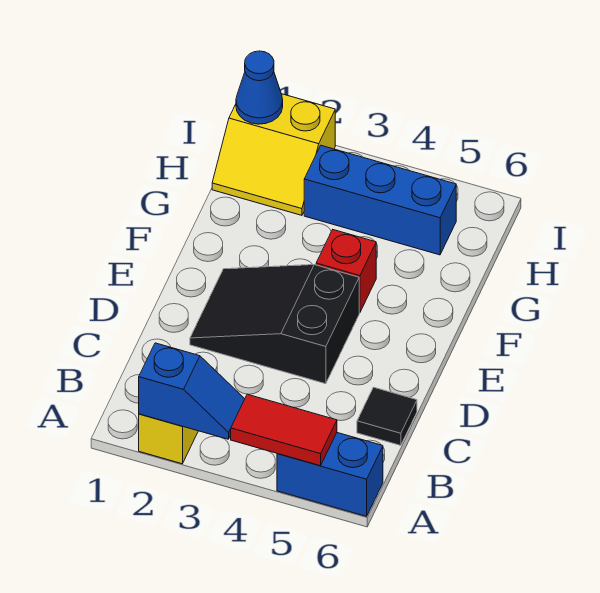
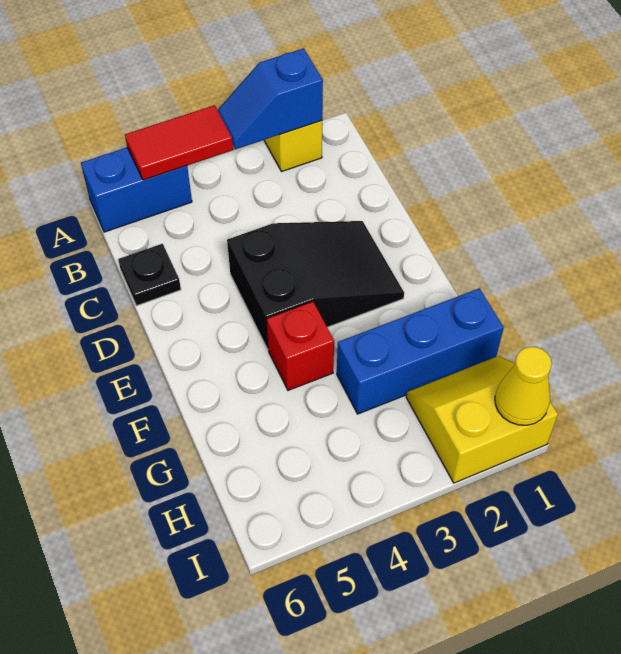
black 1x1 tile [357,387,417,445] -> black 1x1 plate [118,244,181,306]
blue 1x3 brick [304,146,456,255] -> blue 1x3 brick moved to [337,288,504,414]
blue 1x1 cone [236,51,283,124] -> yellow 1x1 cone [495,347,552,425]

